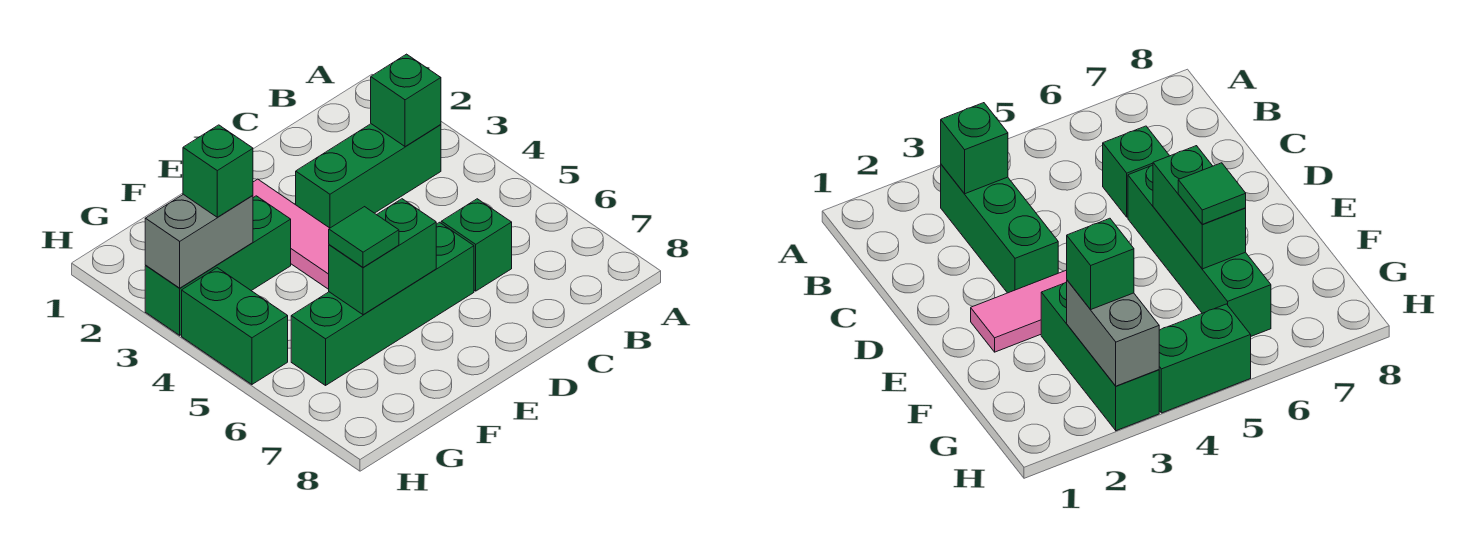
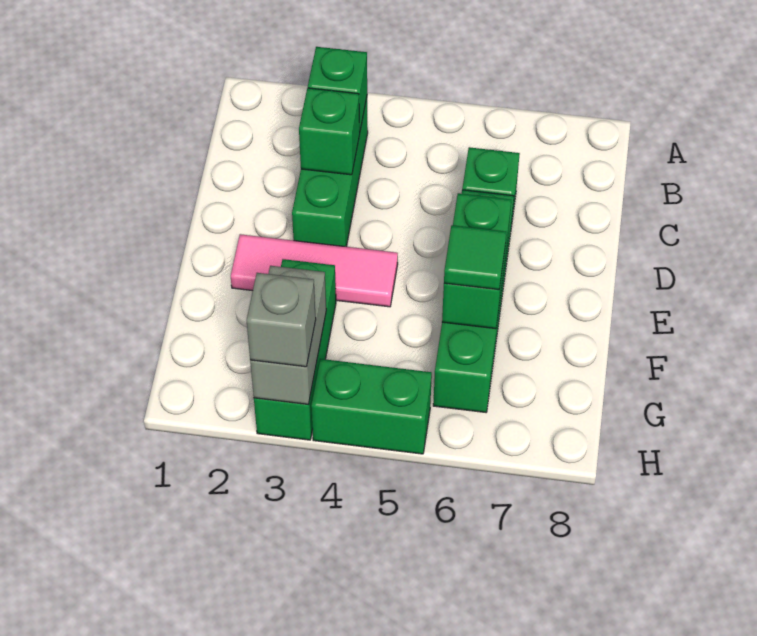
green 1x1 brick [183,125,253,217] -> green 1x1 brick moved to [299,88,360,175]
none -> grey 1x1 brick [247,273,316,367]

